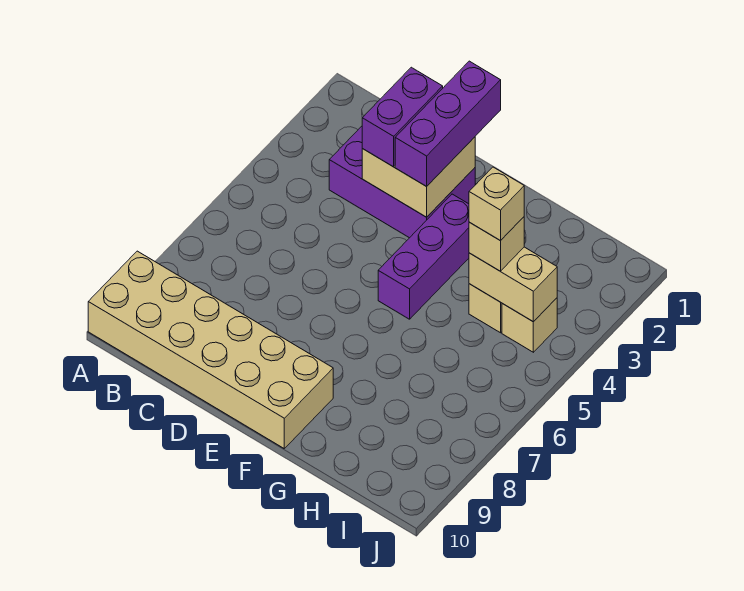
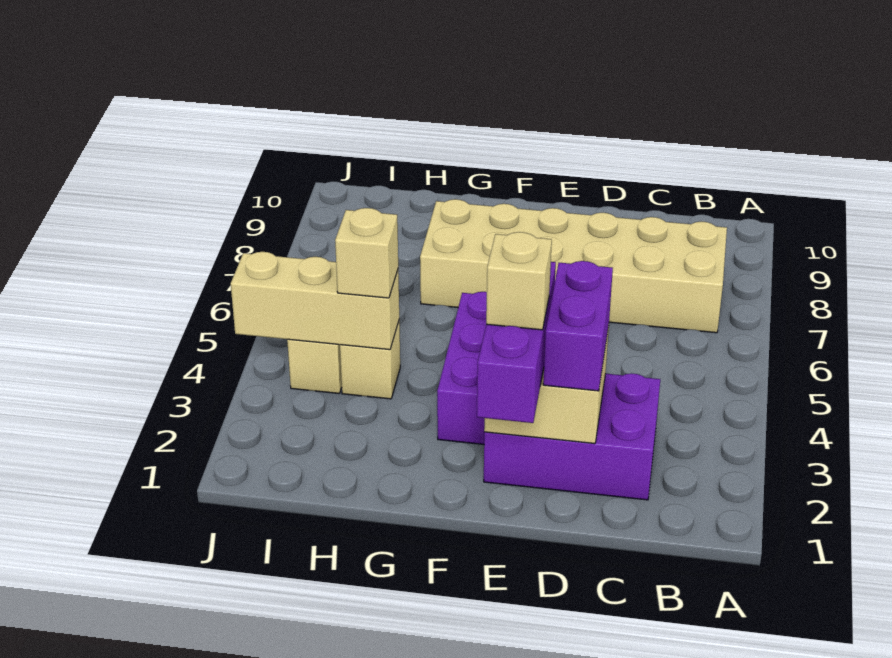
tan 2x6 brick [88,251,333,448] -> tan 2x6 brick moved to [420,199,727,333]
tan 1x2 brick [469,247,557,322] -> tan 1x3 brick [231,252,399,350]
tan 1x1 brick [469,167,524,241] -> tan 1x1 brick moved to [486,232,552,330]

